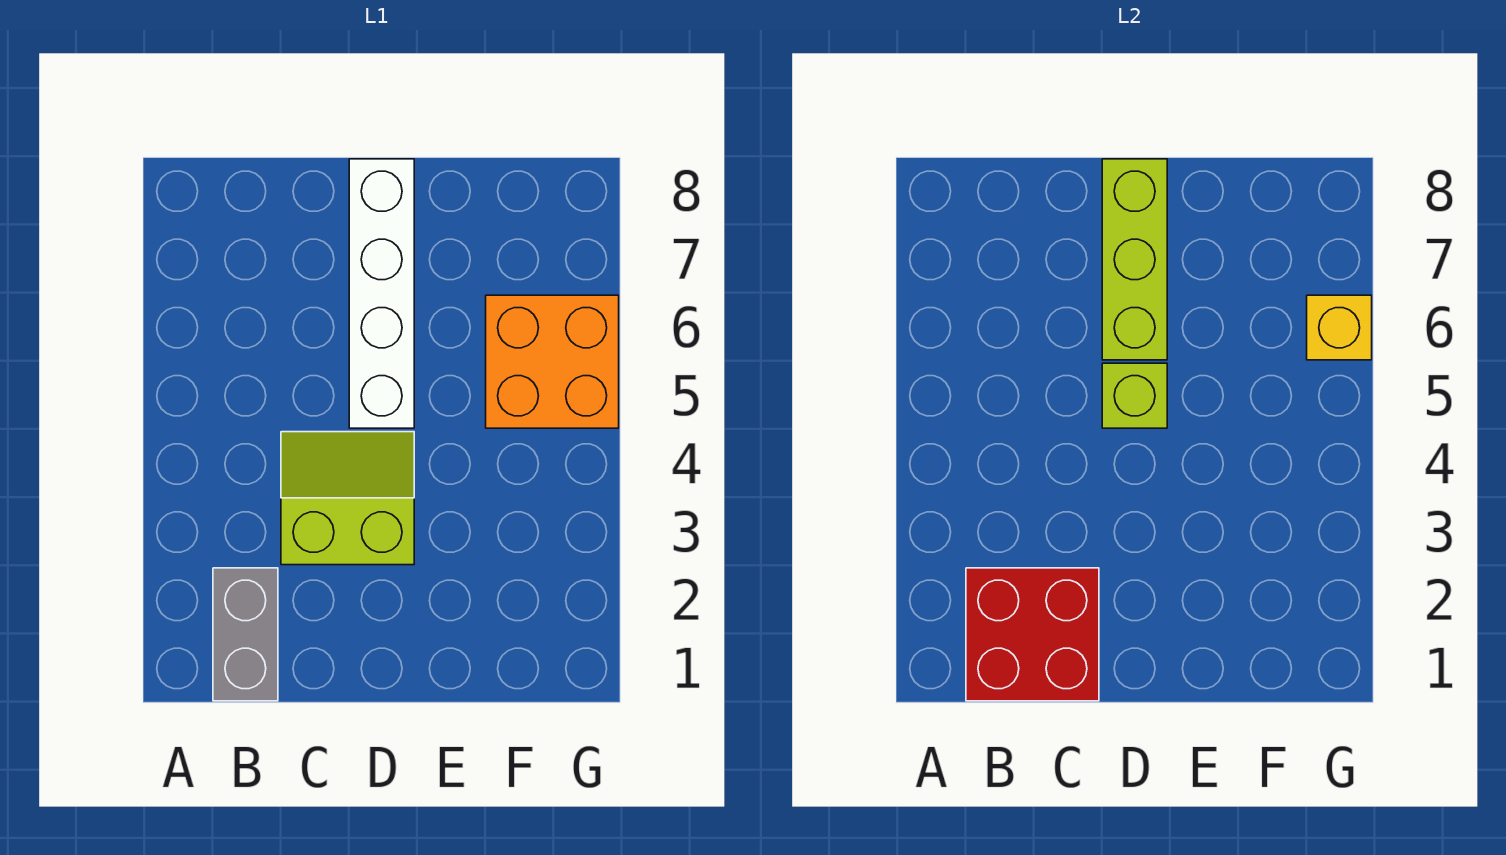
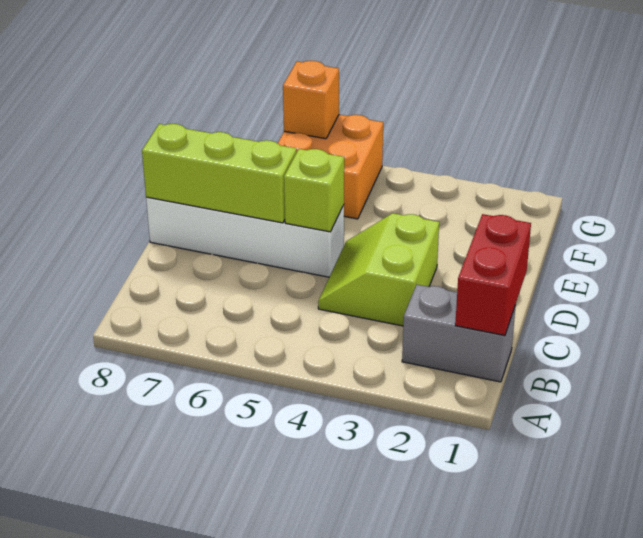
red 2x2 brick [966,568,1099,701] -> red 1x2 brick [455,214,531,336]
yellow 1x1 brick [1307,295,1372,360] -> orange 1x1 brick [283,61,339,139]

